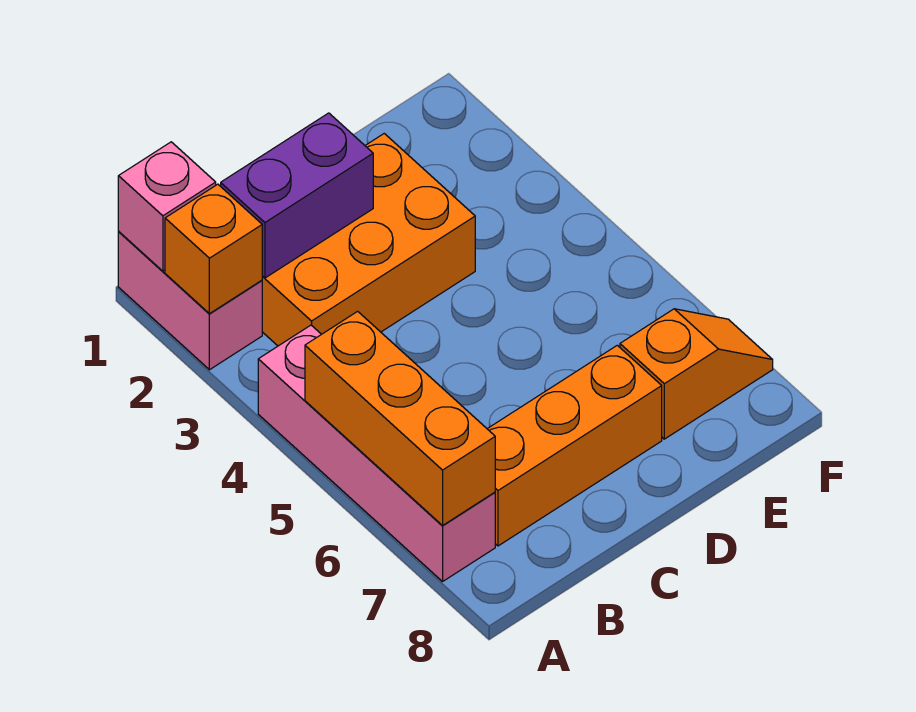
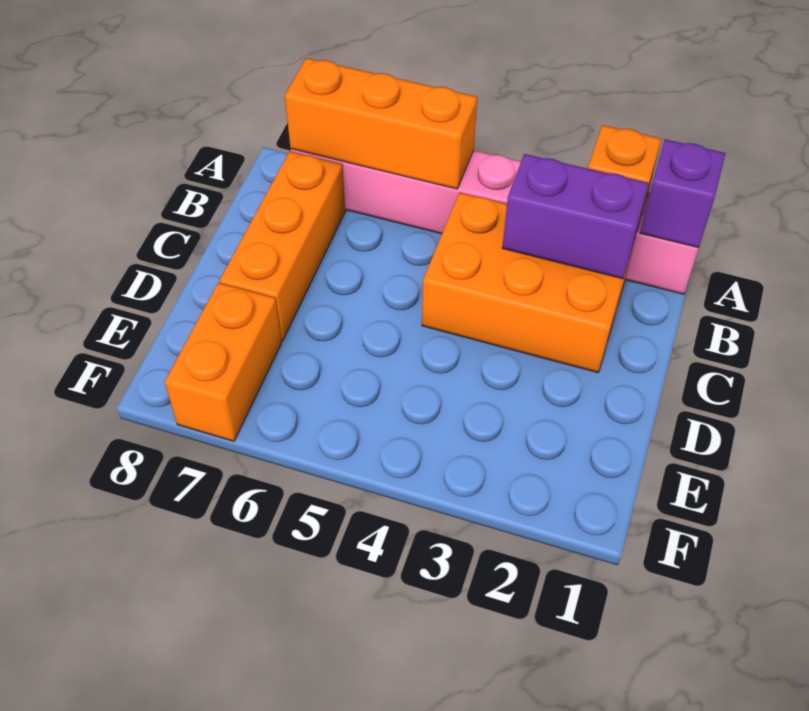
pink 1x1 brick [118,142,216,271] -> purple 1x1 brick [640,139,726,248]
orange 2x3 brick [262,134,475,346] -> orange 2x3 brick turned to [422,192,634,373]
purple 1x2 brick [221,113,373,278] -> purple 1x2 brick turned to [502,154,649,279]
orange 1x2 slope [620,309,773,439] -> orange 1x2 brick [165,283,282,441]

